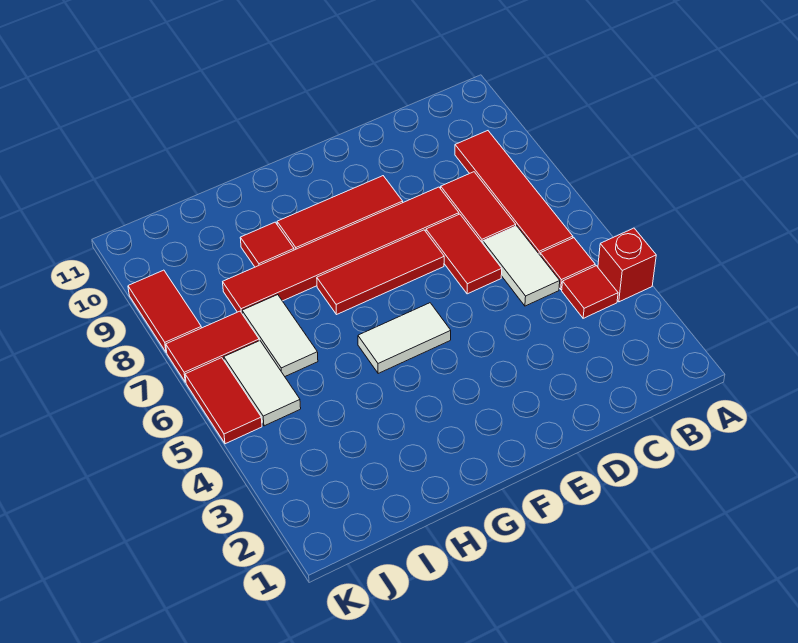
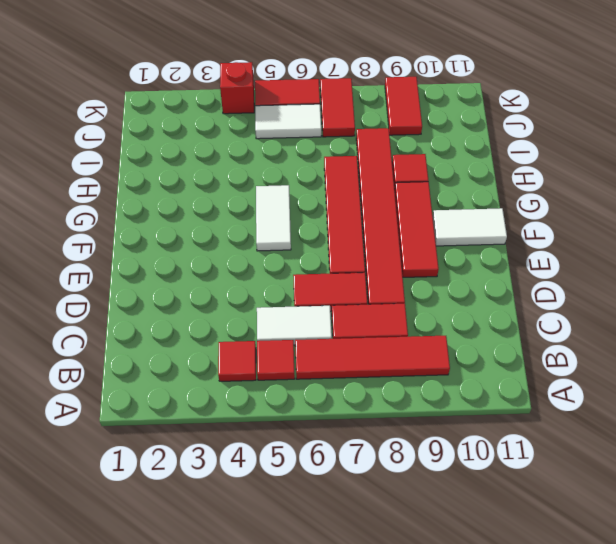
red 1x1 brick [598,228,656,302] -> red 1x1 brick moved to [220,62,254,114]
red 1x3 tile [317,230,444,314] -> red 1x4 tile [324,156,365,274]
white 1x2 tile [242,295,318,376] -> white 1x2 tile moved to [433,208,507,246]
red 1x2 tile [128,270,201,352] -> red 1x2 tile turned to [385,77,422,135]

